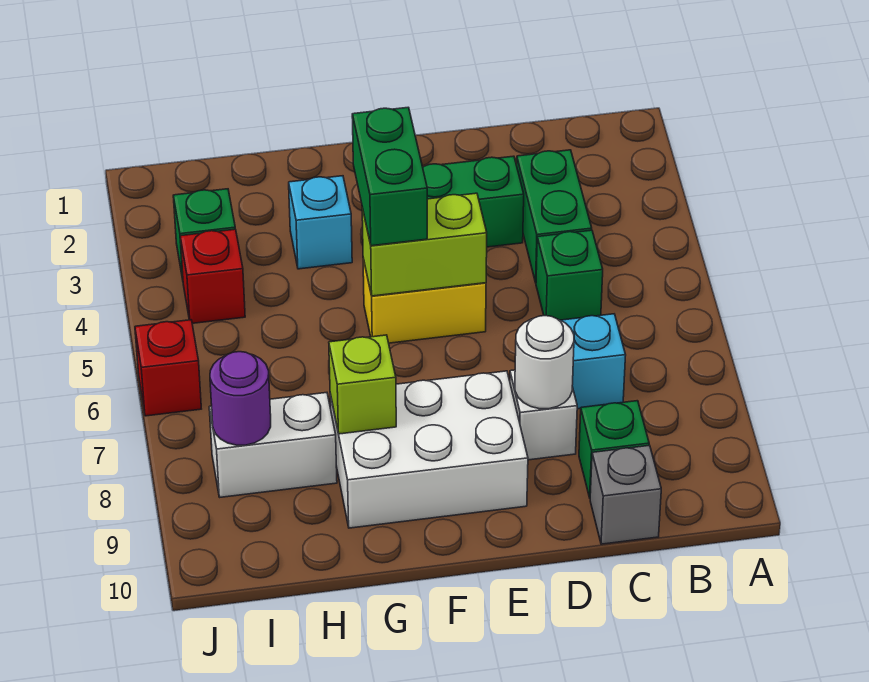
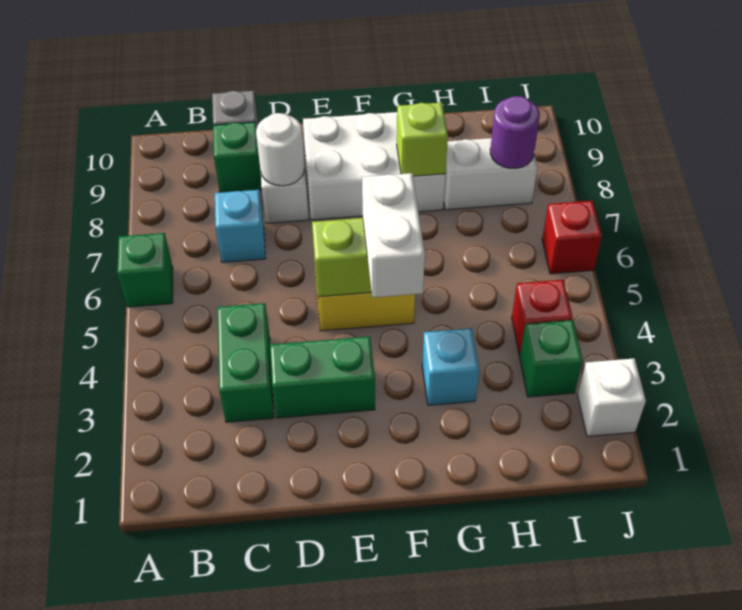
green 1x1 brick [536,230,603,320] -> green 1x1 brick moved to [117,233,173,307]
green 1x2 brick [352,107,427,246] -> white 1x2 brick [362,173,425,297]
none -> white 1x1 brick [578,358,646,437]

